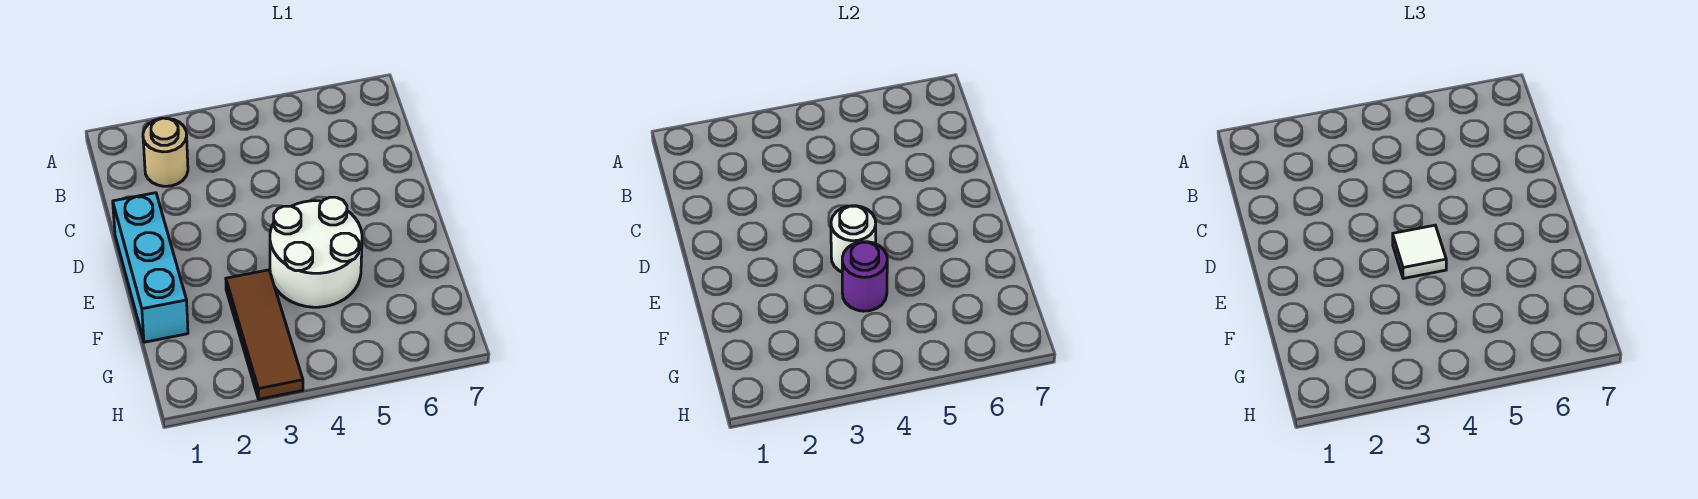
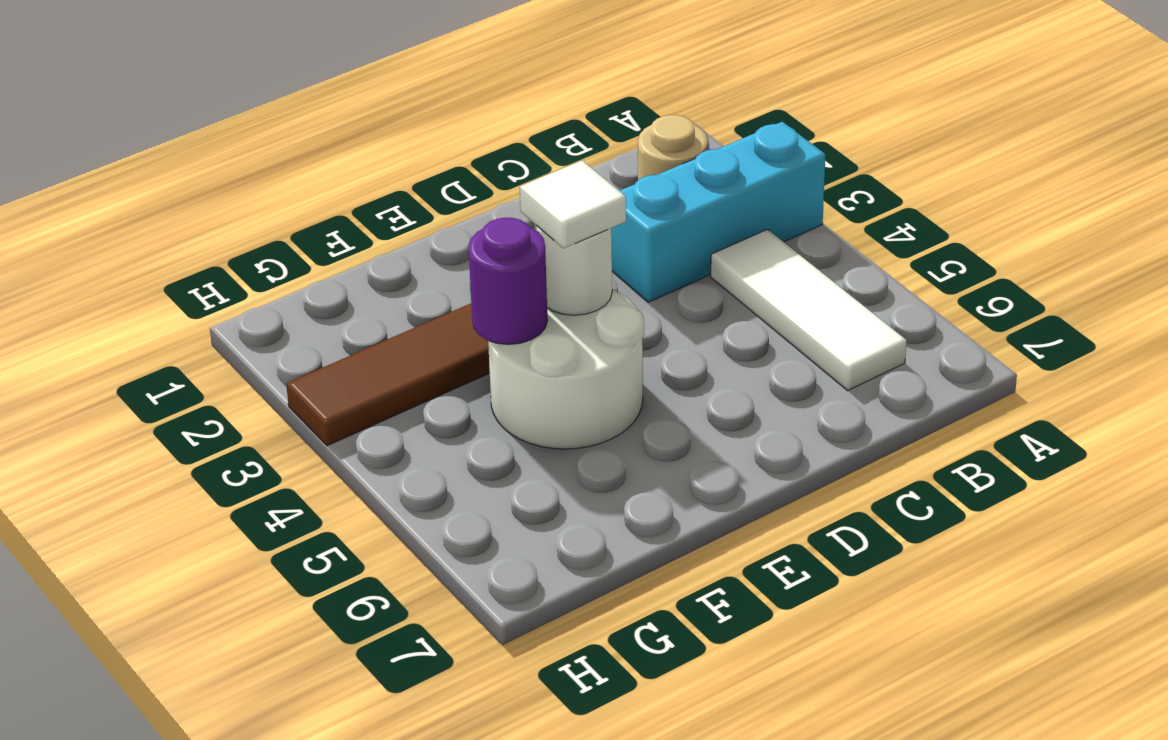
none -> white 1x3 tile [711,229,907,390]
cyan 1x3 brick [113,193,188,342] -> cyan 1x3 brick moved to [611,122,825,302]

